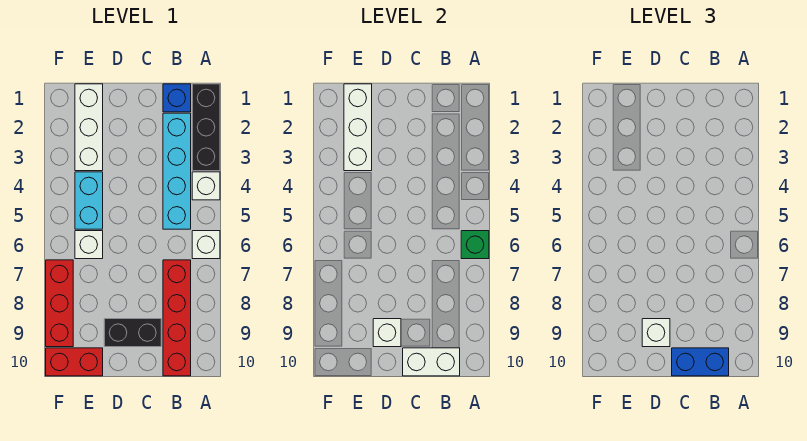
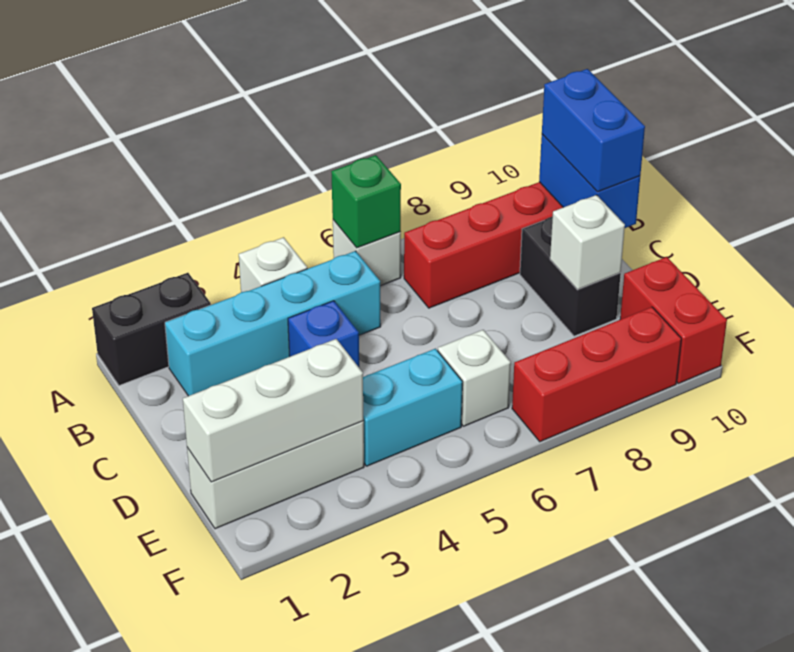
black 1x3 brick [192,84,220,171] -> black 1x2 brick [92,273,211,386]
blue 1x1 brick [163,84,191,112] -> blue 1x1 brick moved to [288,301,359,367]
white 1x2 brick [403,348,460,376] -> blue 1x2 brick [539,134,640,228]
white 1x1 brick [642,319,670,347] -> none

